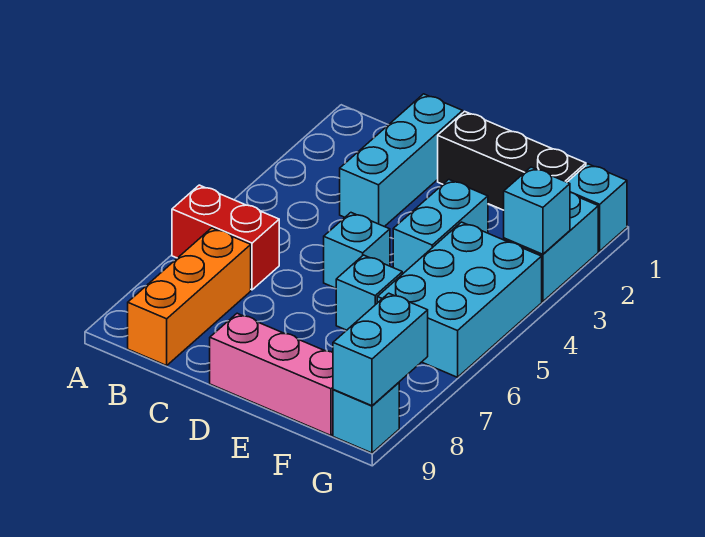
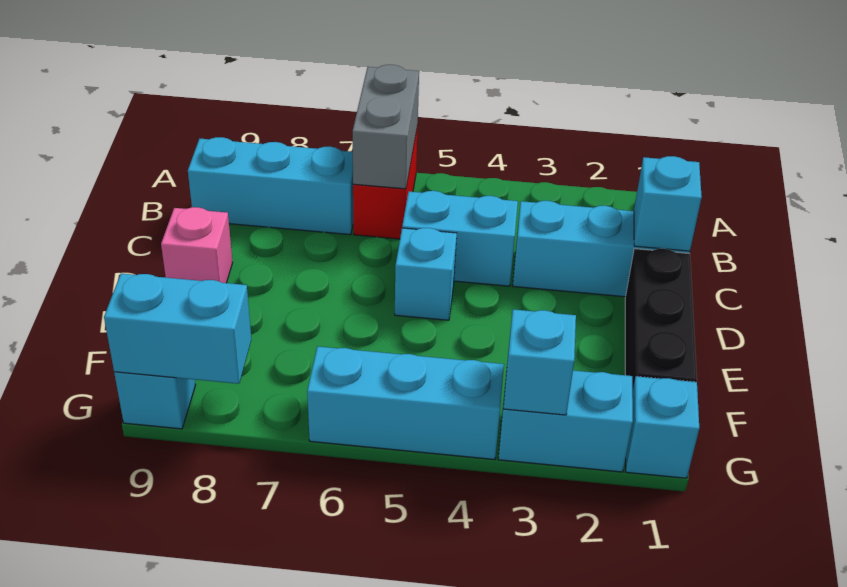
none -> grey 1x2 brick [353,65,419,189]
orange 1x3 brick [128,228,251,366] -> cyan 1x3 brick [188,137,353,235]
pink 1x3 brick [210,313,333,435] -> pink 1x1 brick [161,207,233,283]
cyan 1x2 brick [393,180,488,274] -> cyan 1x2 brick moved to [402,191,518,286]
cyan 1x1 brick [336,255,402,330] -> cyan 1x1 brick moved to [634,156,702,251]
cyan 2x3 brick [377,222,542,377] -> cyan 1x3 brick [307,346,504,459]

